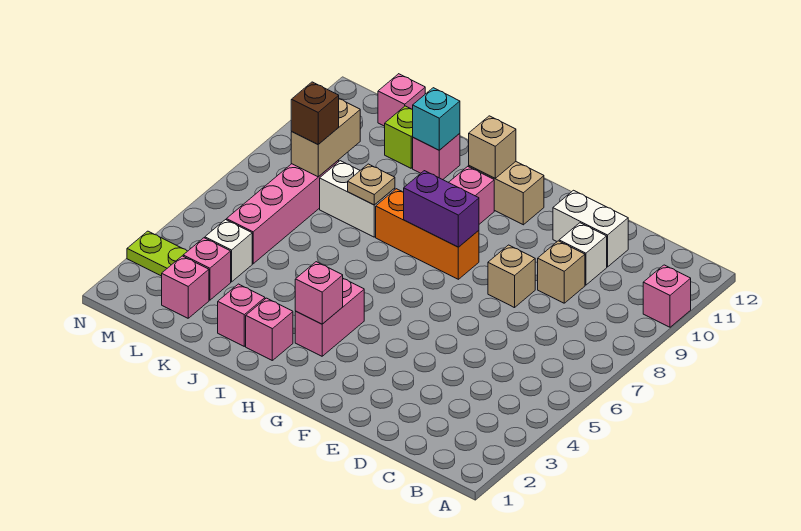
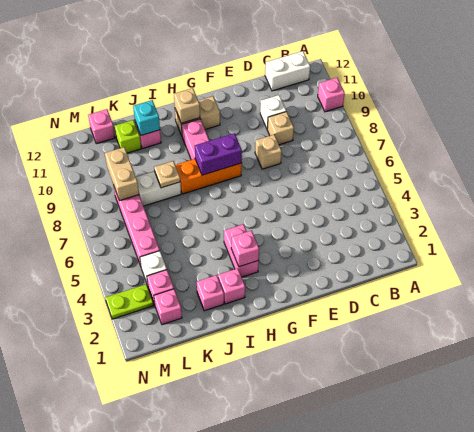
white 1x2 brick [553,190,628,267] -> white 1x2 brick moved to [265,51,310,91]
brown 1x1 brick [291,82,339,144] -> none

